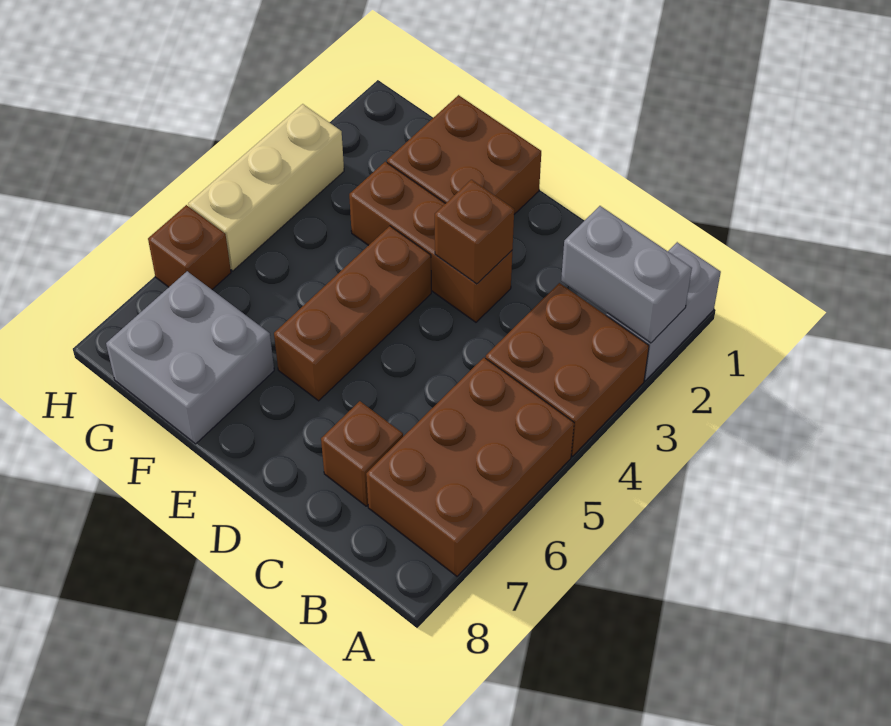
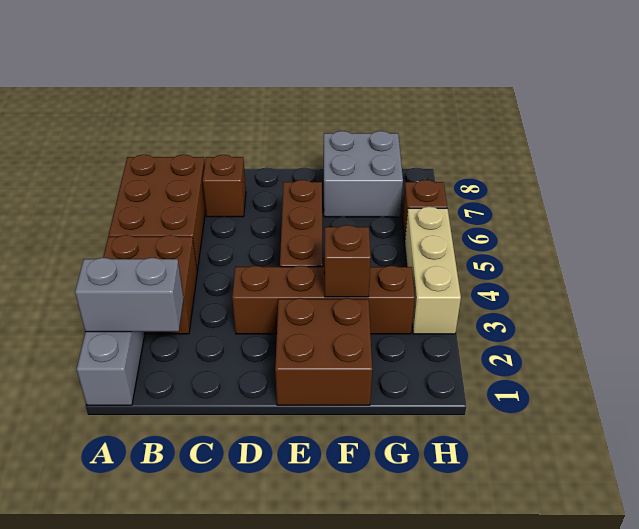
brown 1x3 brick [349,162,512,322] -> brown 1x4 brick [232,266,415,334]
brown 1x1 brick [435,180,514,284] -> brown 1x1 brick moved to [324,225,371,297]

